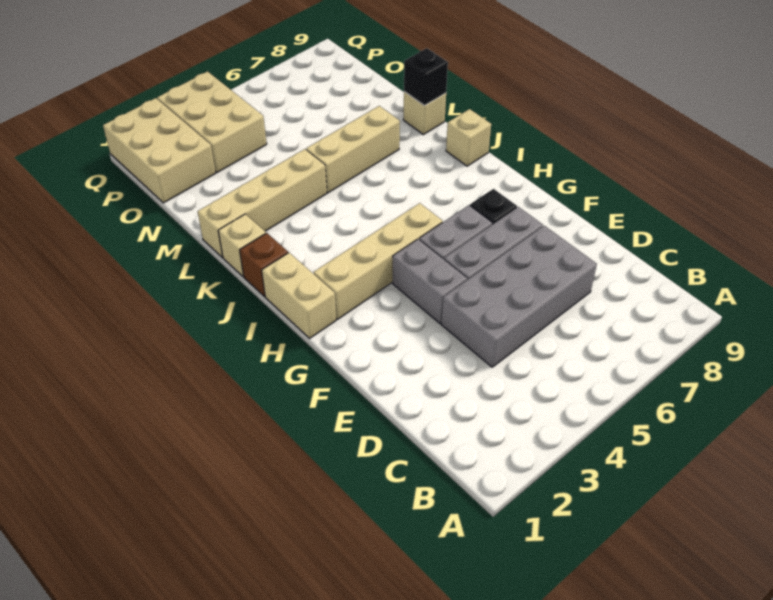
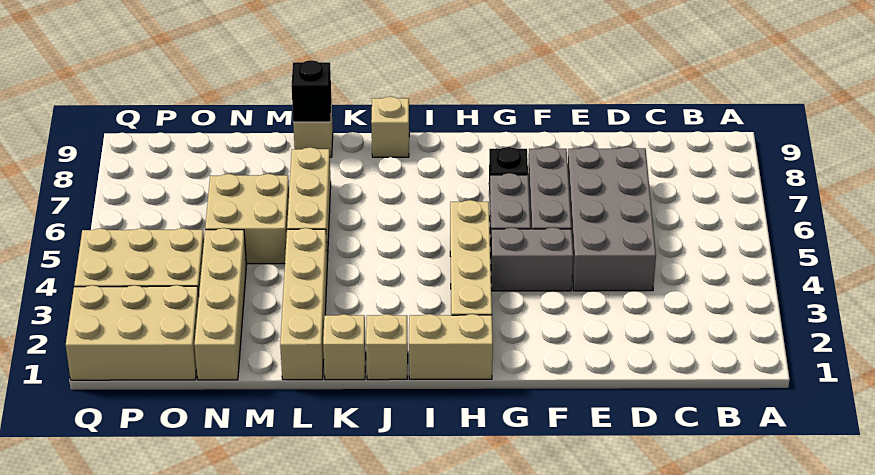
brown 1x1 brick [240,233,288,297] -> tan 1x1 brick [366,314,408,380]
none -> tan 2x2 brick [205,174,289,264]
none -> tan 1x4 brick [194,228,247,380]

